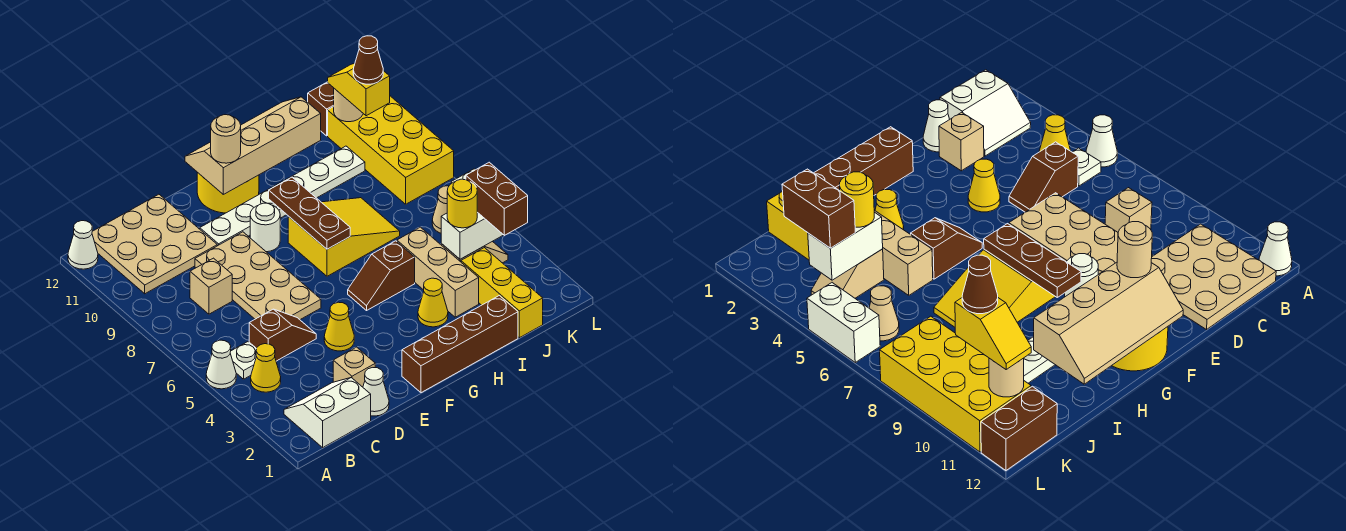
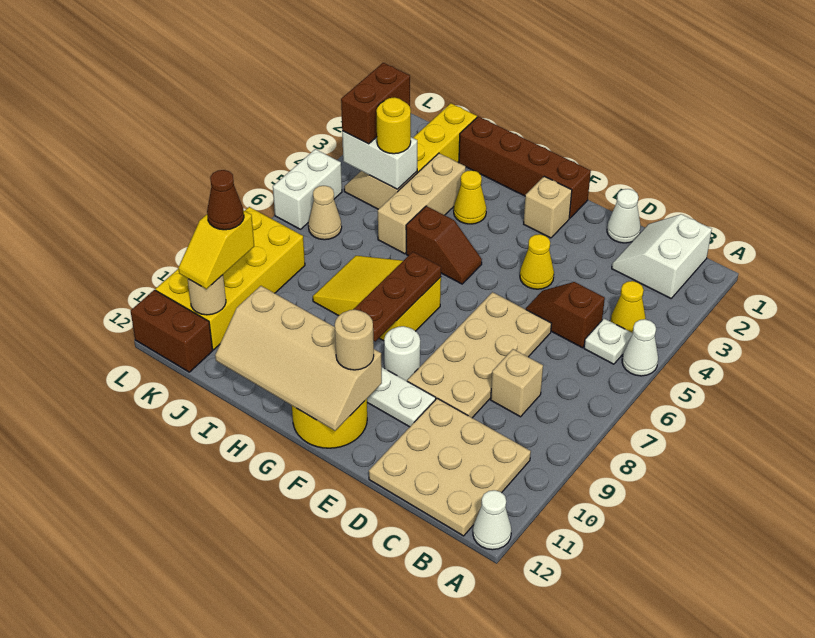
white 2x2 slope [284,378,371,447] -> white 2x2 slope turned to [612,214,712,298]
tan 1x1 brick [333,347,375,387] -> tan 1x1 brick moved to [524,176,572,238]

